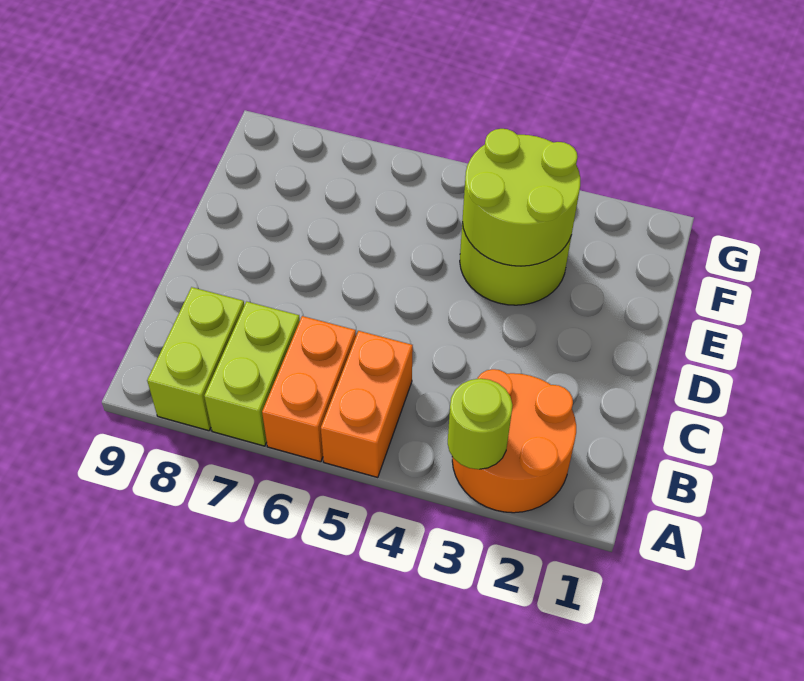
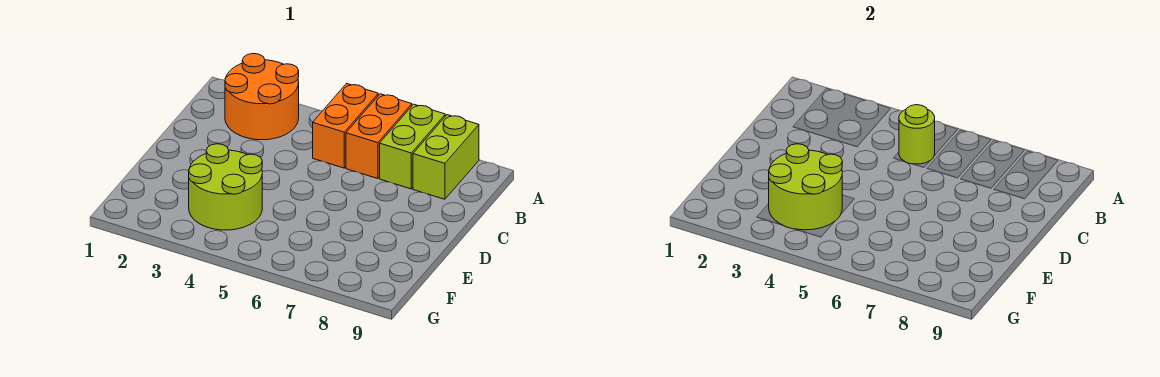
lime 1x1 round brick [448,379,513,469] -> lime 1x1 round brick moved to [899,105,935,164]

